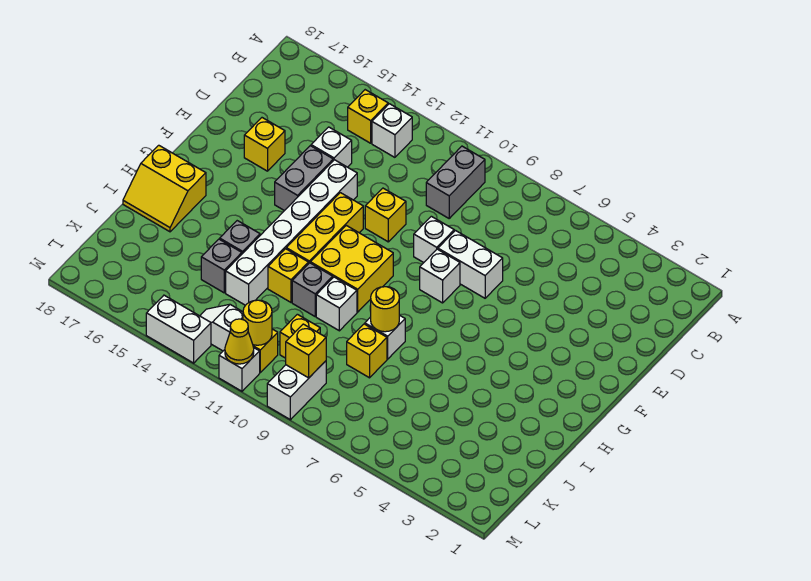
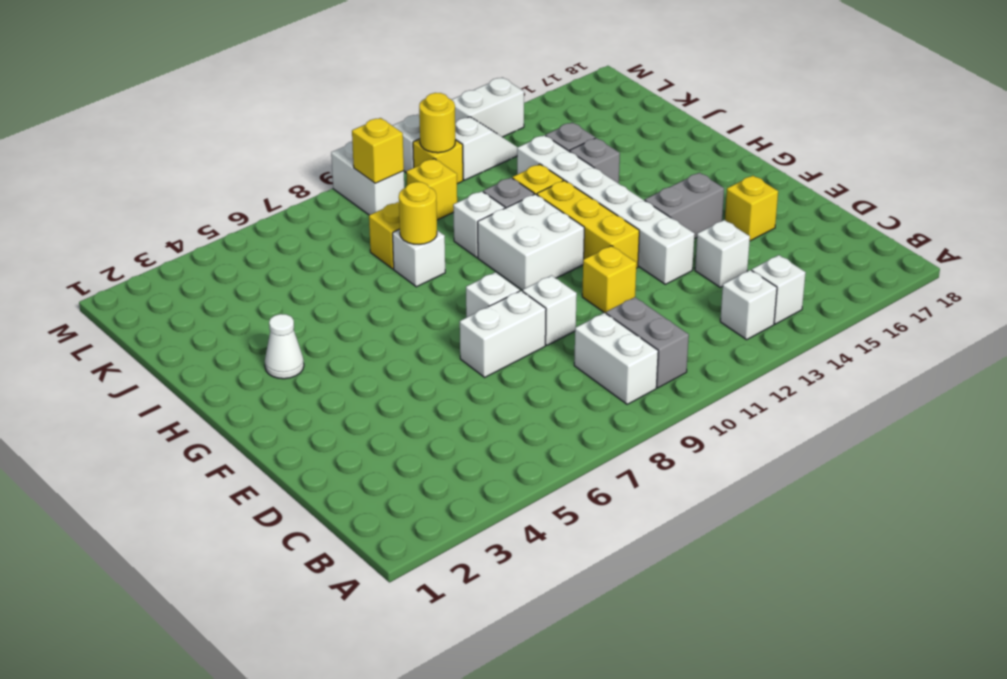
none -> white 1x2 brick [574,313,658,404]
yellow 1x1 brick [348,90,388,143] -> white 1x1 brick [752,255,806,324]
grey 1x2 brick [275,146,333,211] -> grey 1x2 brick turned to [645,173,724,239]
yellow 2x2 brick [311,225,393,312] -> white 2x2 brick [478,194,584,291]
none -> white 1x1 cone [265,314,304,379]
yellow 2x2 slope [123,145,206,232] -> none
yellow 1x1 cone [225,319,254,364] -> none

